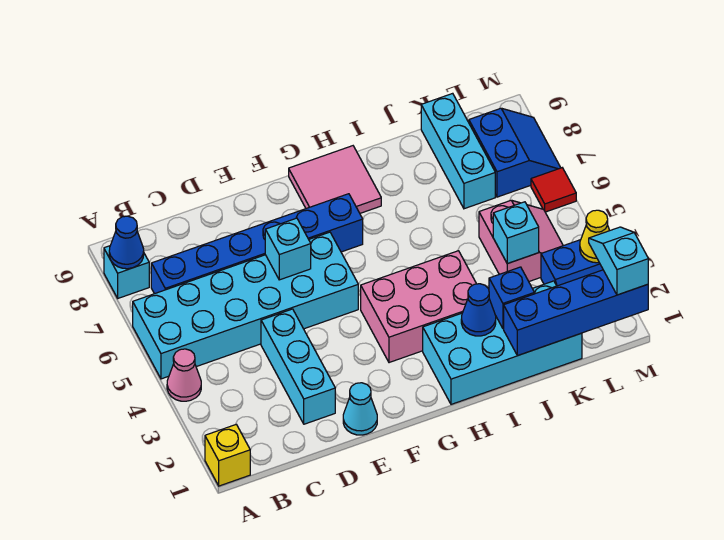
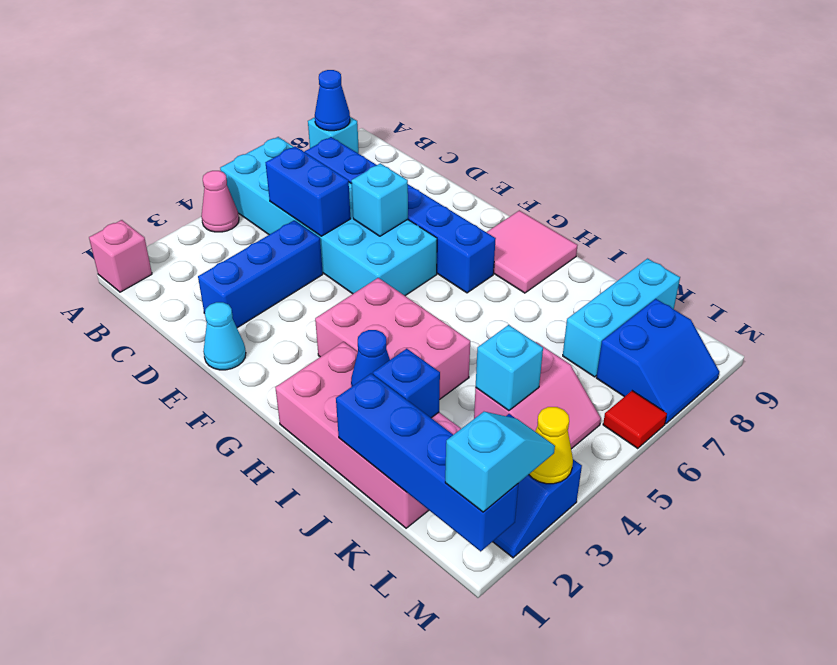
yellow 1x1 brick [205,425,250,486] -> pink 1x1 brick [89,220,152,292]
none -> blue 1x2 brick [266,146,350,236]
cyan 1x3 brick [261,309,335,424] -> blue 1x3 brick [198,220,323,328]
cyan 2x4 brick [423,281,582,404] -> pink 2x4 brick [275,342,461,528]

